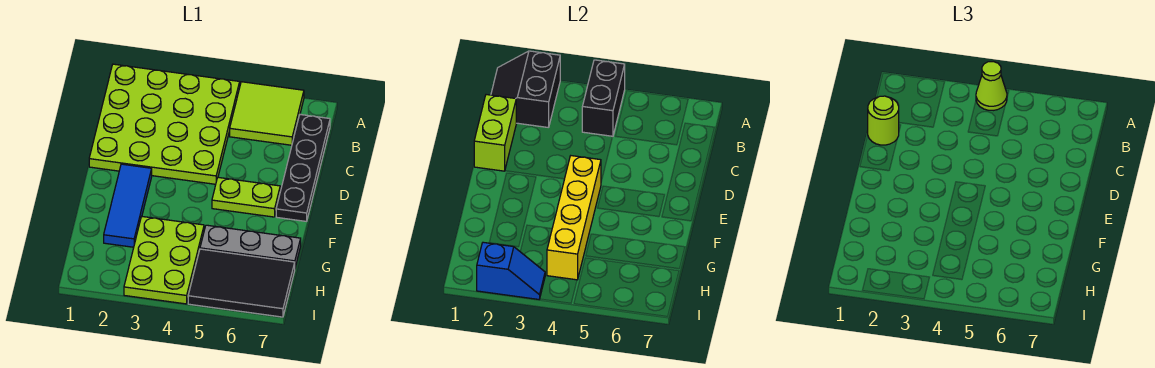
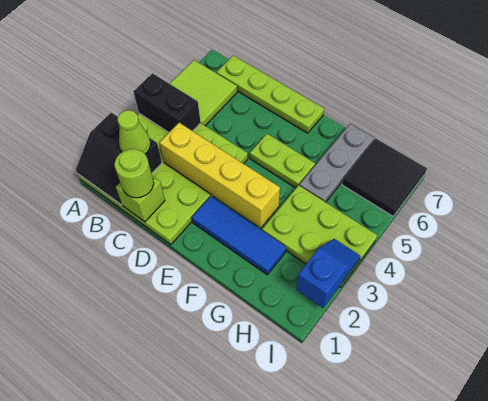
lime 1x1 cone [976,62,1007,110] -> lime 1x1 cone moved to [118,110,151,154]
black 1x4 plate [276,115,330,221] -> lime 1x4 plate [217,56,324,133]
lime 1x2 brick [474,95,516,171] -> lime 1x1 brick [116,176,165,222]
yellow 1x4 brick [547,156,601,280] -> yellow 1x4 brick moved to [160,123,280,227]
lime 1x2 plate [212,177,280,217] -> lime 1x2 plate turned to [250,134,315,188]
black 2x3 tile [188,249,295,317] -> black 2x2 tile [342,138,427,216]

